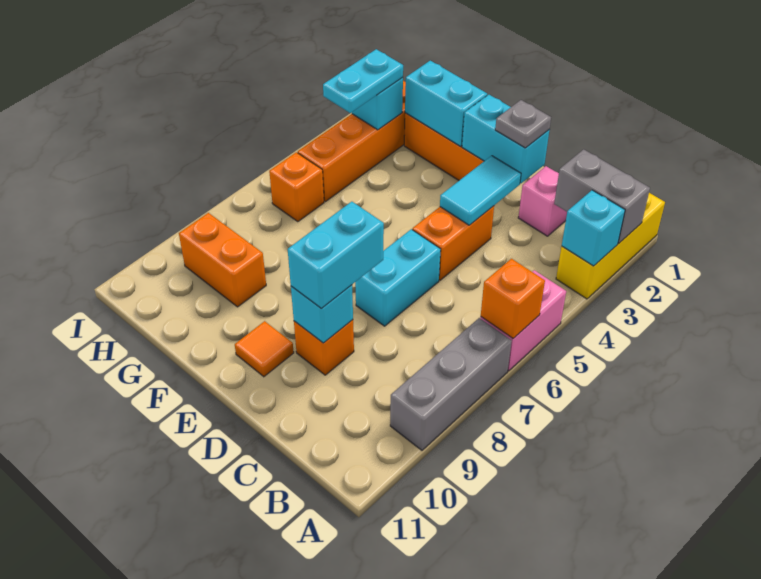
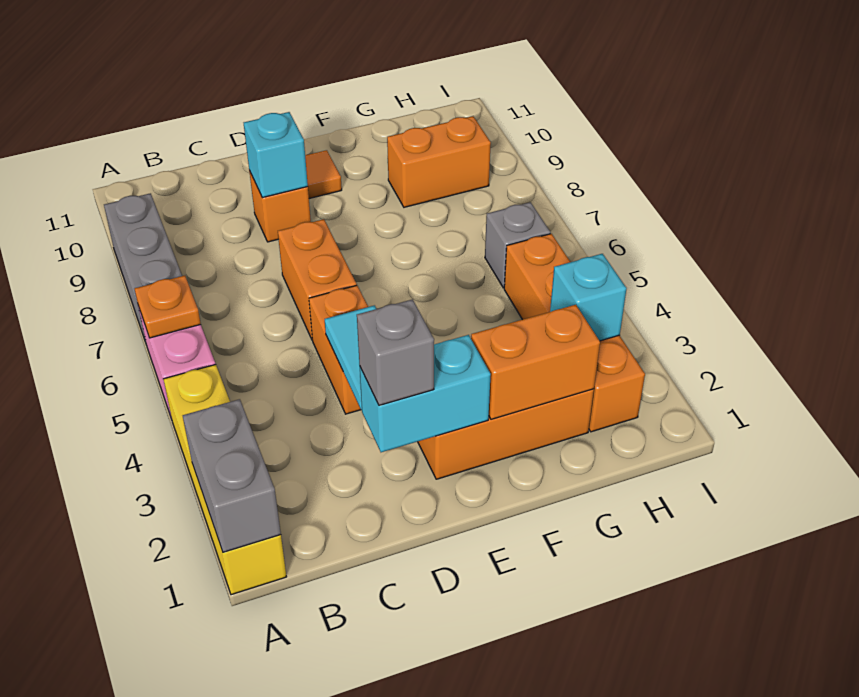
yellow 1x3 brick [556,193,665,299] -> yellow 1x4 brick [163,365,287,595]
grey 1x2 brick [554,149,650,243] -> grey 1x2 brick turned to [183,399,281,552]
cyan 1x1 brick [562,190,625,266] -> none
orange 1x1 brick [481,259,545,338] -> orange 1x1 plate [135,276,201,338]
pink 1x1 brick [518,166,567,236] -> none
grey 1x1 plate [495,100,551,148] -> grey 1x1 brick [357,299,434,405]
cyan 1x2 brick [355,229,441,326] -> orange 1x2 brick [278,219,357,340]
cyan 1x2 brick [288,202,384,309] -> none
cyan 1x2 brick [405,61,487,147] -> orange 1x2 brick [471,305,600,419]
cyan 1x2 plate [323,49,403,113] -> none
orange 1x1 brick [269,152,324,222] -> grey 1x1 brick [485,202,551,288]

